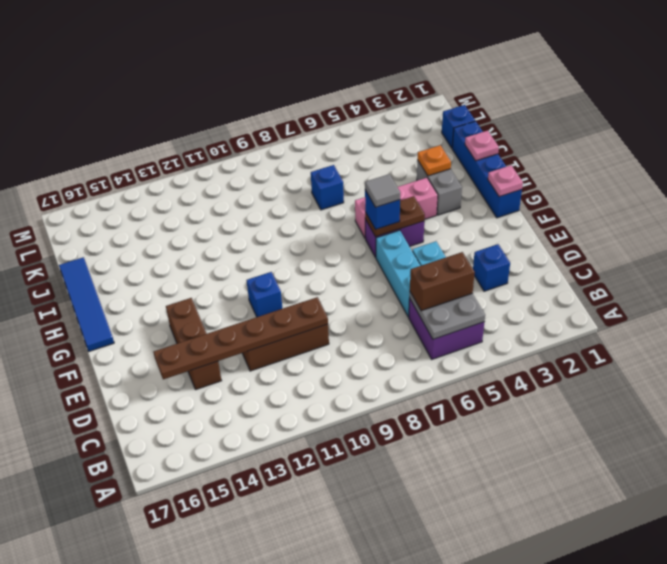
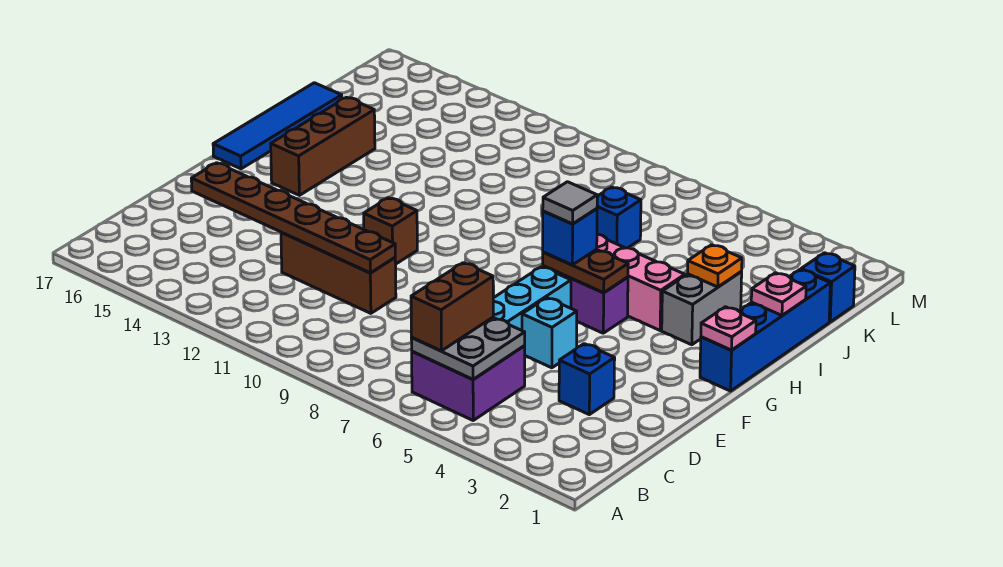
brown 1x2 brick [410,252,475,311] -> brown 1x2 brick turned to [411,263,493,351]
brown 1x3 brick [166,298,222,390] -> brown 1x3 brick moved to [271,97,375,195]
blue 1x1 brick [247,272,282,317] -> brown 1x1 brick [364,198,417,264]

